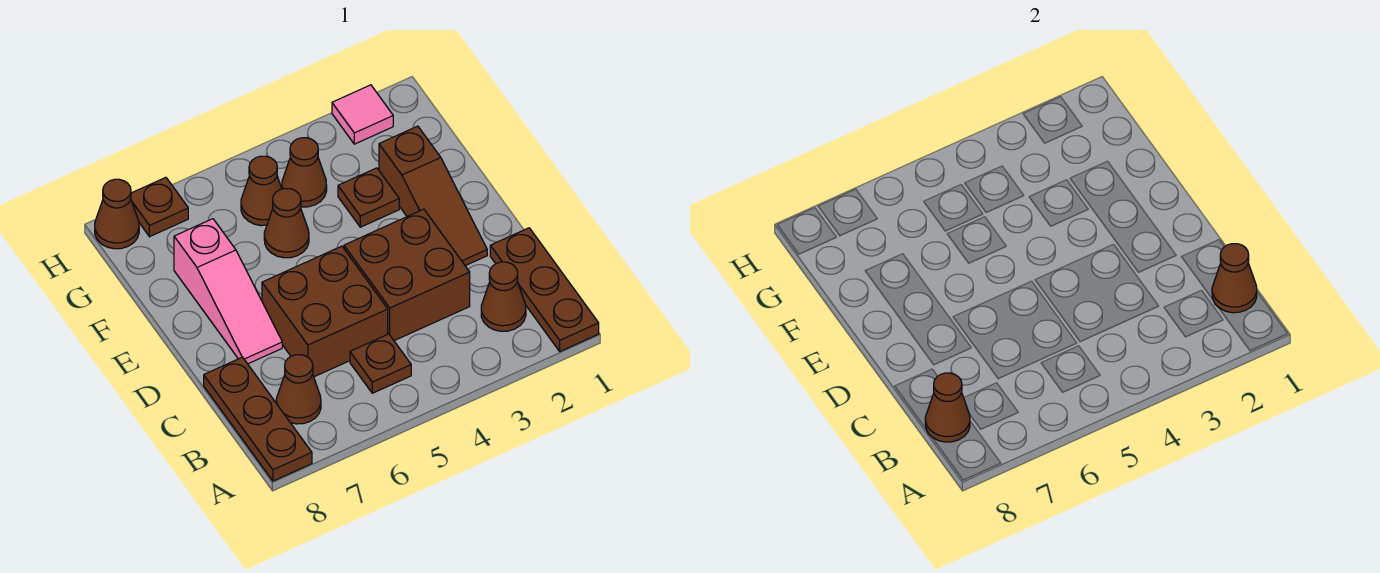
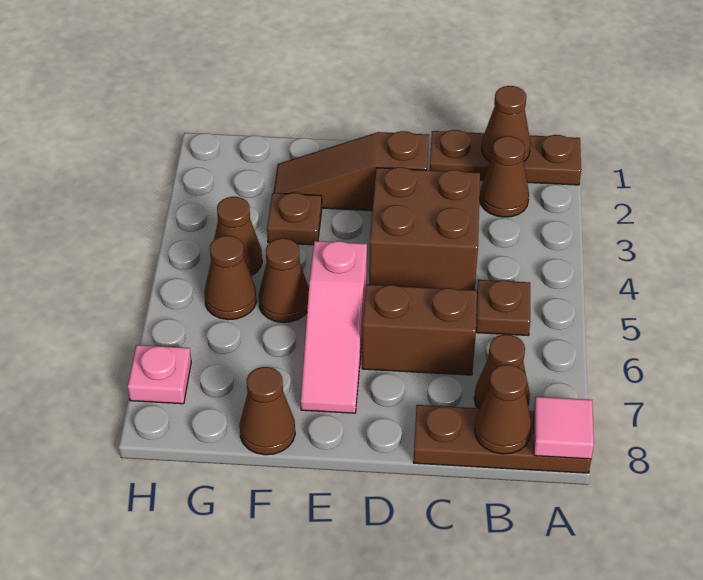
brown 2x2 brick [262,246,388,377] -> brown 1x2 brick [362,284,477,375]
brown 1x3 slope [379,126,487,266] -> brown 1x3 slope turned to [273,131,429,211]
pink 1x3 slope [174,219,282,364] -> pink 1x3 slope turned to [301,241,367,413]
pink 1x1 tile [332,85,393,144] -> pink 1x1 tile moved to [534,397,594,459]
brown 1x1 plate [131,178,188,237] -> pink 1x1 plate [128,345,191,404]
brown 1x1 cone [95,179,139,249] -> brown 1x1 cone moved to [240,367,295,455]

